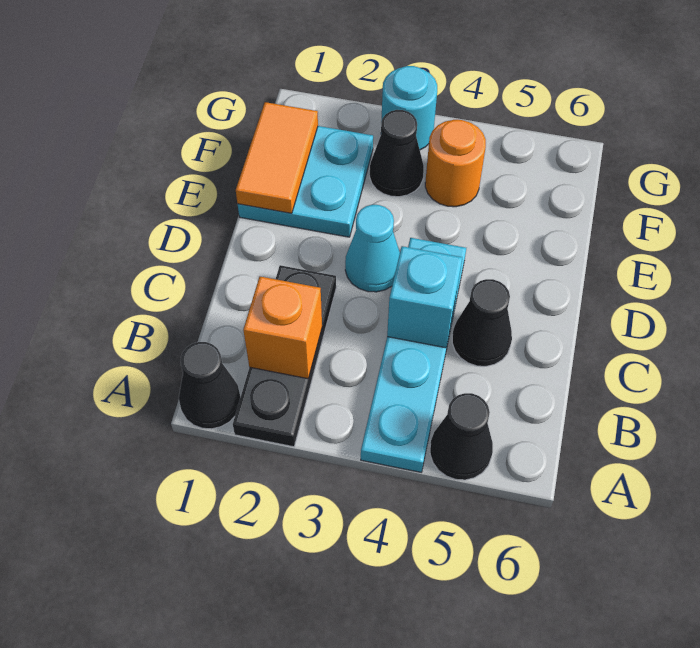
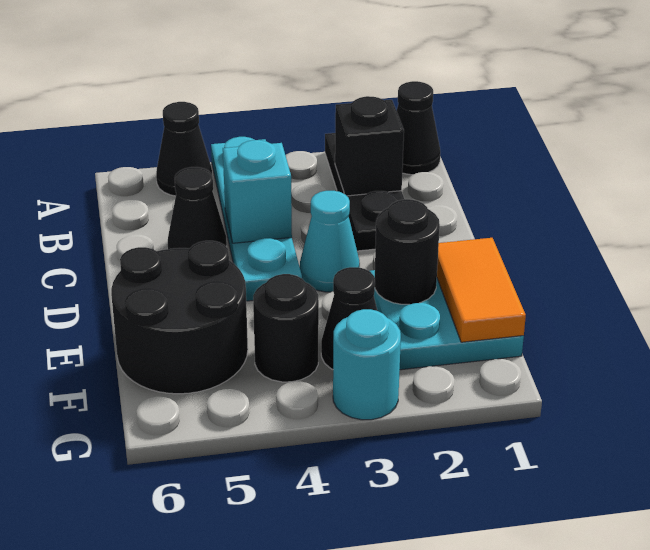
orange 1x1 brick [243,277,322,379] -> black 1x1 brick [335,96,404,196]
none -> black 1x1 round brick [375,199,440,304]
none -> black 2x2 round brick [111,241,248,394]
orange 1x1 round brick [425,120,486,207] -> black 1x1 round brick [253,274,319,382]

